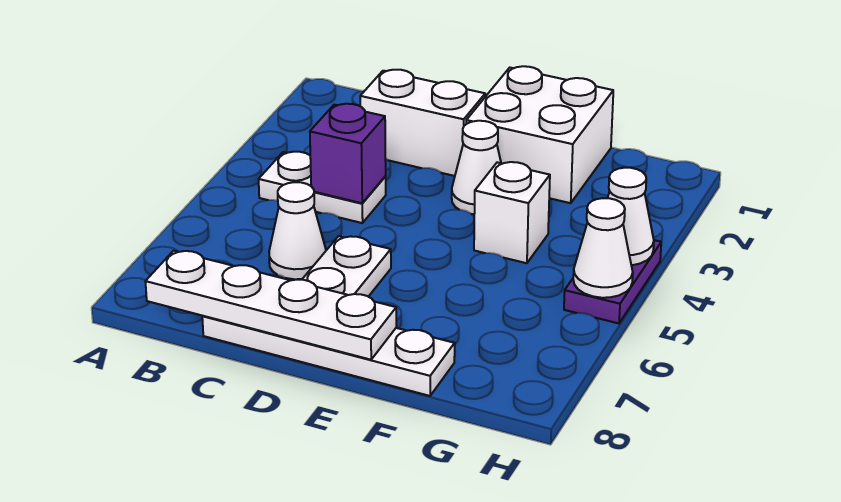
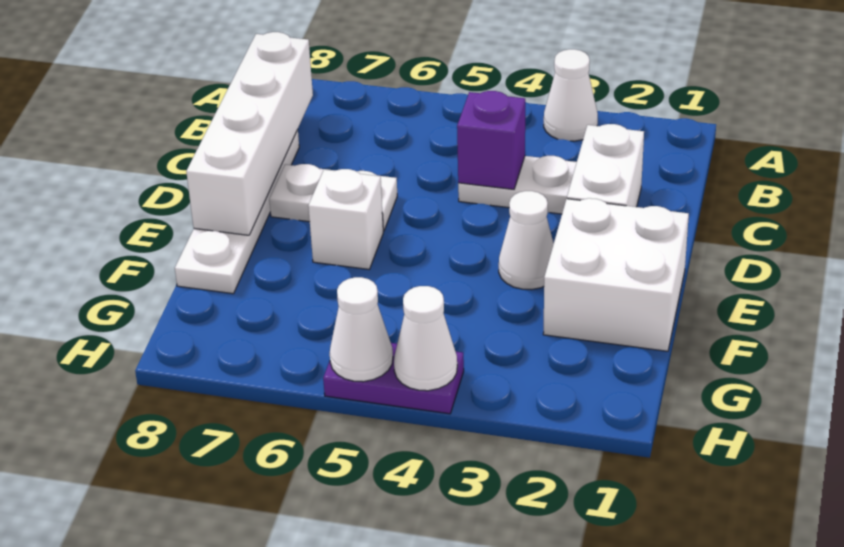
white 1x2 plate [259,152,386,223] -> white 1x2 plate turned to [458,156,577,214]
white 1x4 plate [145,251,396,360] -> white 1x4 brick [186,32,313,235]
white 1x1 cone [269,182,326,279] -> white 1x1 cone moved to [544,49,598,141]
white 1x1 brick [474,162,550,263] -> white 1x1 brick moved to [308,169,383,269]

